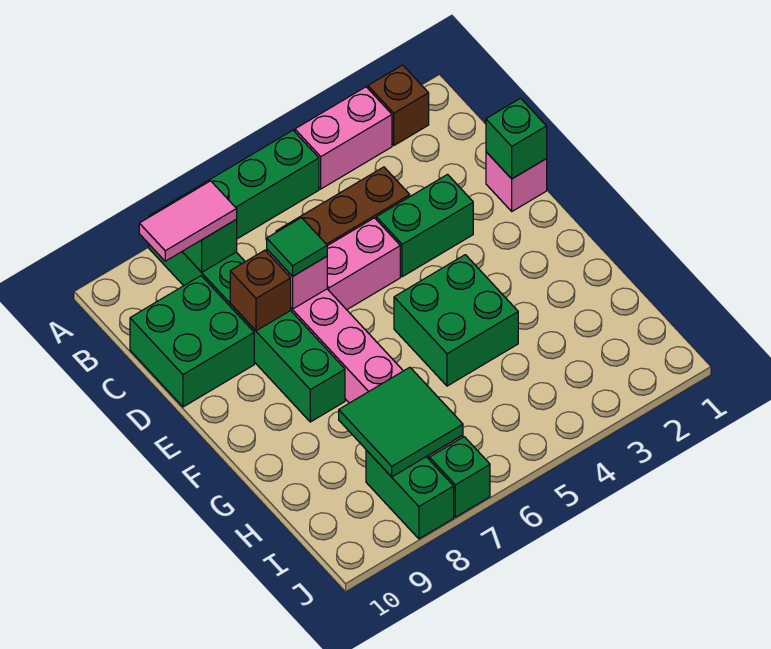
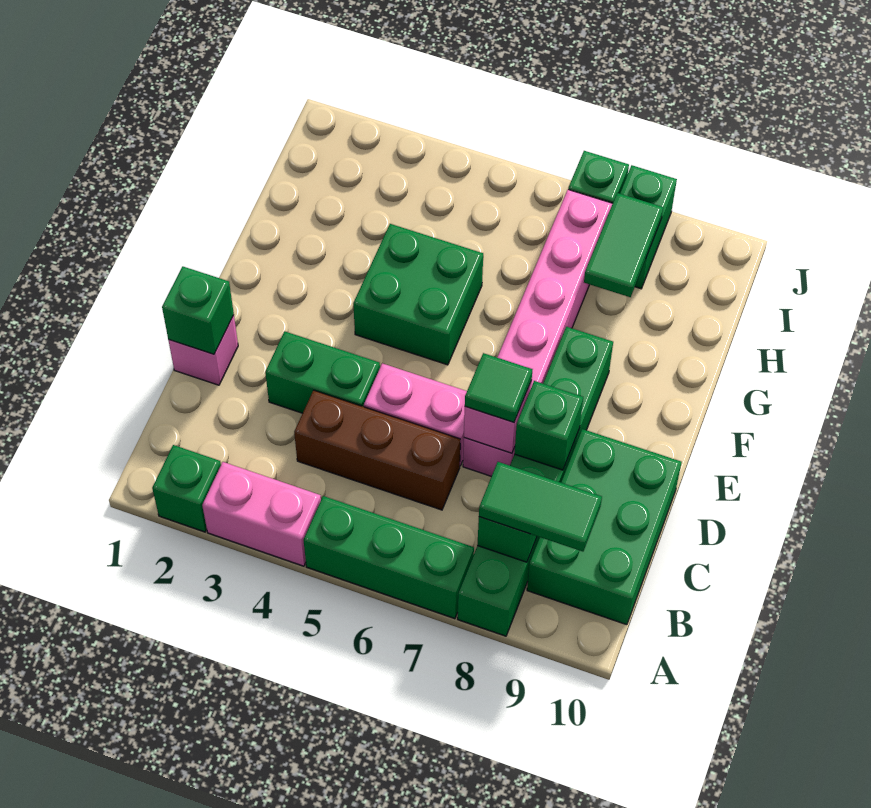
brown 1x1 brick [368,65,429,145] -> green 1x1 brick [152,445,221,532]
pink 1x2 tile [139,181,237,261] -> green 1x2 tile [479,462,602,551]
green 2x2 brick [130,276,254,407] -> green 2x3 brick [527,429,682,625]
brown 1x1 brick [230,250,291,331] -> green 1x1 brick [514,381,583,470]
green 2x2 tile [339,367,463,477] -> green 1x2 tile [584,193,663,297]

